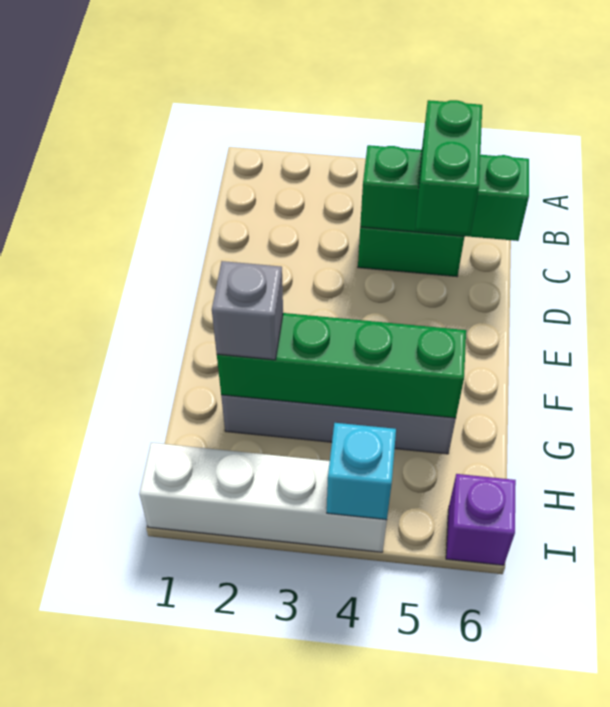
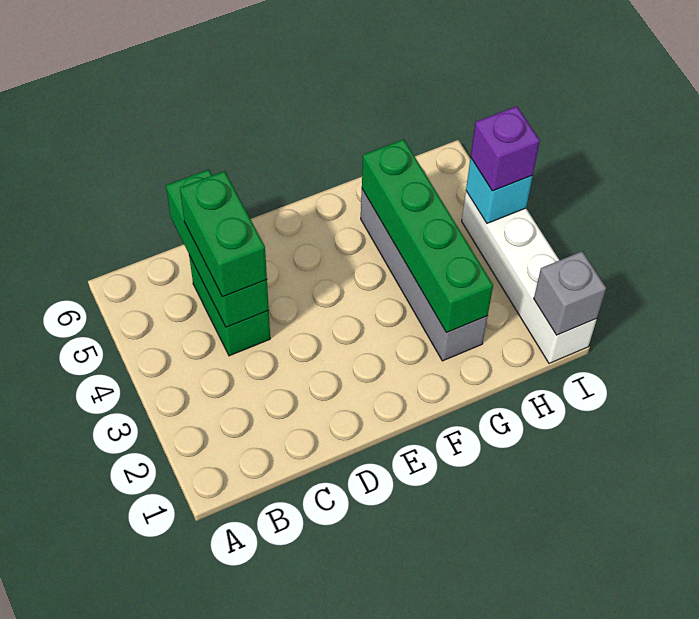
green 1x2 brick [415,100,482,234] -> green 1x2 brick turned to [180,171,267,297]
grey 1x1 brick [212,261,283,360] -> grey 1x1 brick moved to [534,251,606,335]
purple 1x1 brick [446,474,516,565] -> purple 1x1 brick moved to [471,106,540,191]

